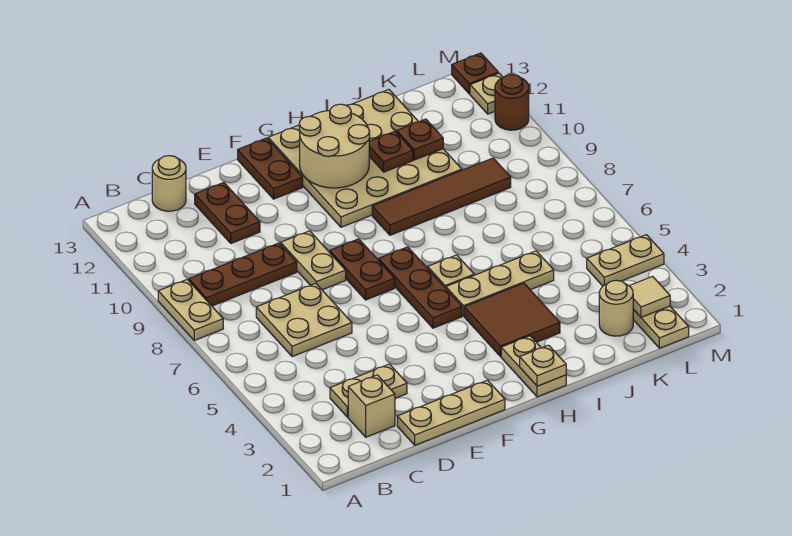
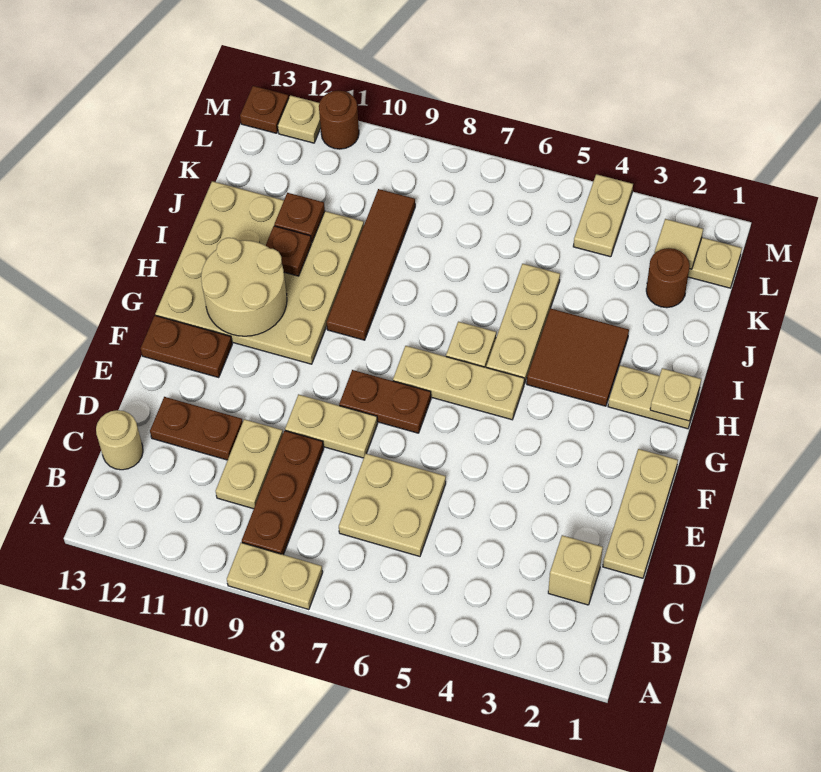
tan 1x2 plate [330,364,407,417] -> tan 1x2 plate moved to [216,419,283,509]
brown 1x3 plate [379,247,462,328] -> tan 1x3 plate [393,346,524,420]
tan 1x1 round brick [599,280,633,336] -> brown 1x1 round brick [646,248,690,308]

